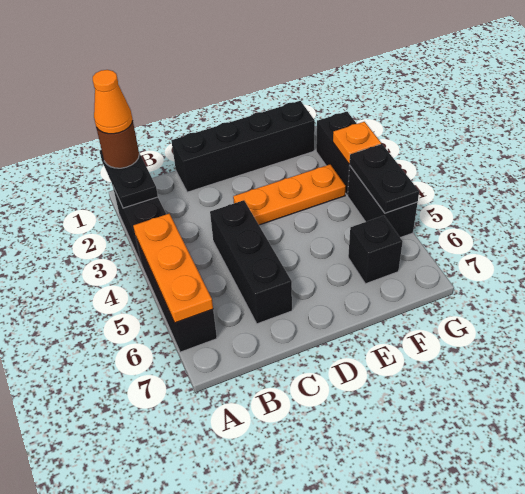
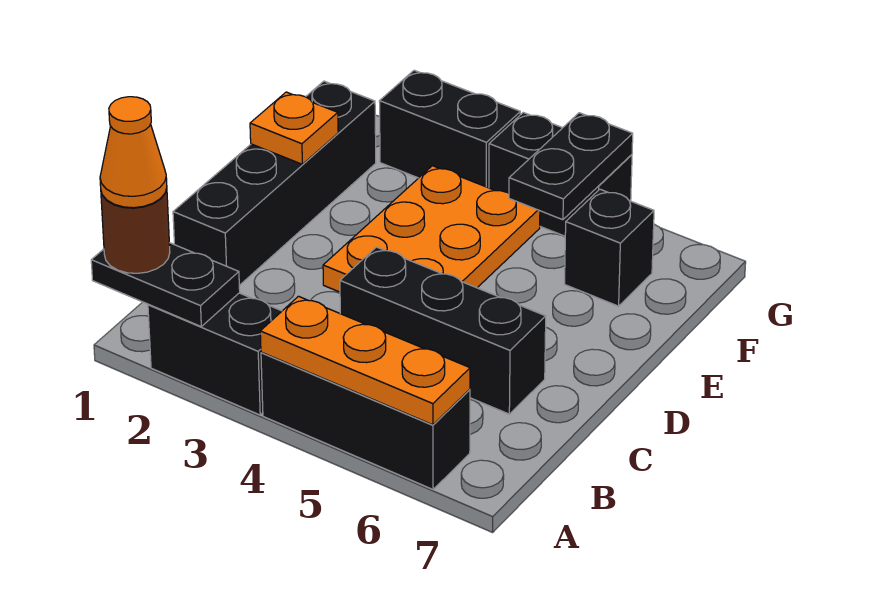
orange 1x3 plate [233,164,346,225] -> orange 2x3 plate [323,166,540,292]
orange 1x1 plate [333,122,381,164] -> orange 1x1 plate moved to [250,92,338,164]
black 1x2 plate [350,144,419,213] -> black 1x2 plate turned to [509,113,633,220]

